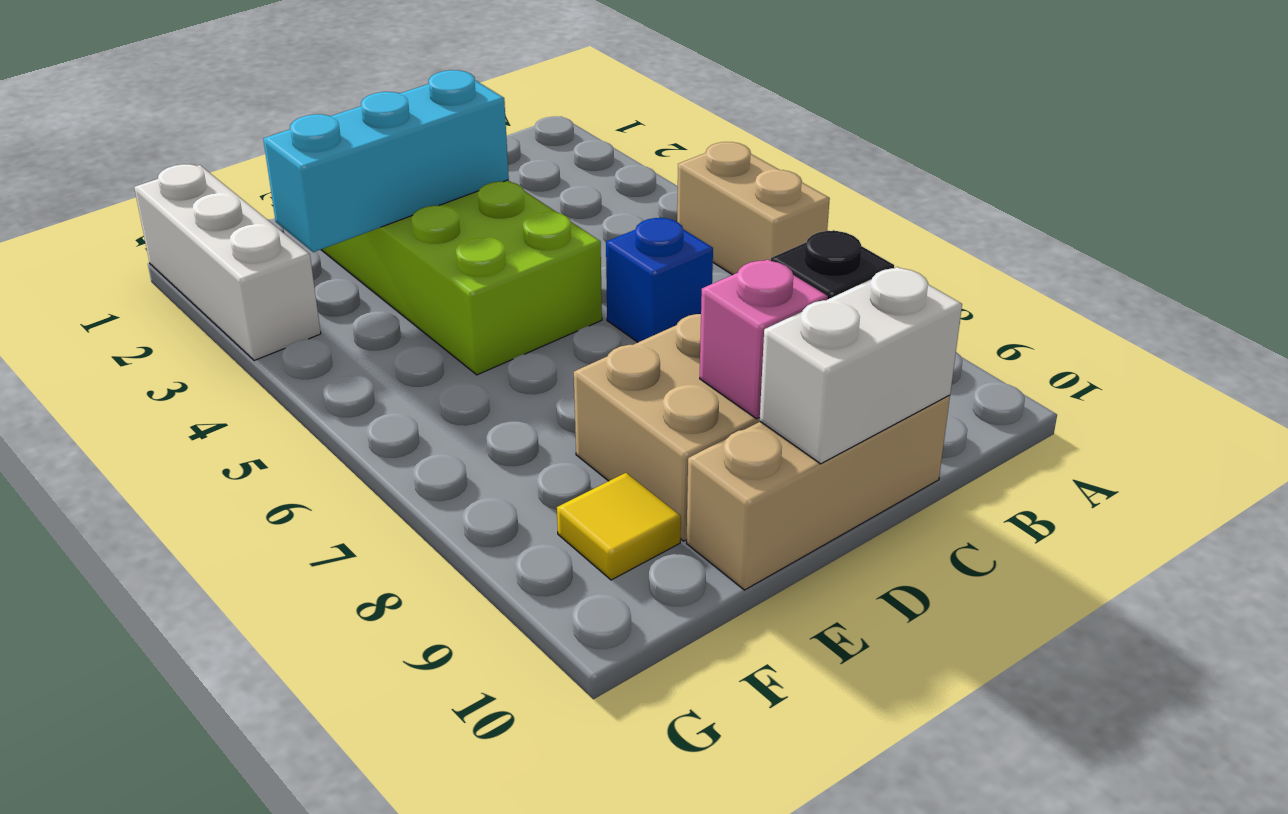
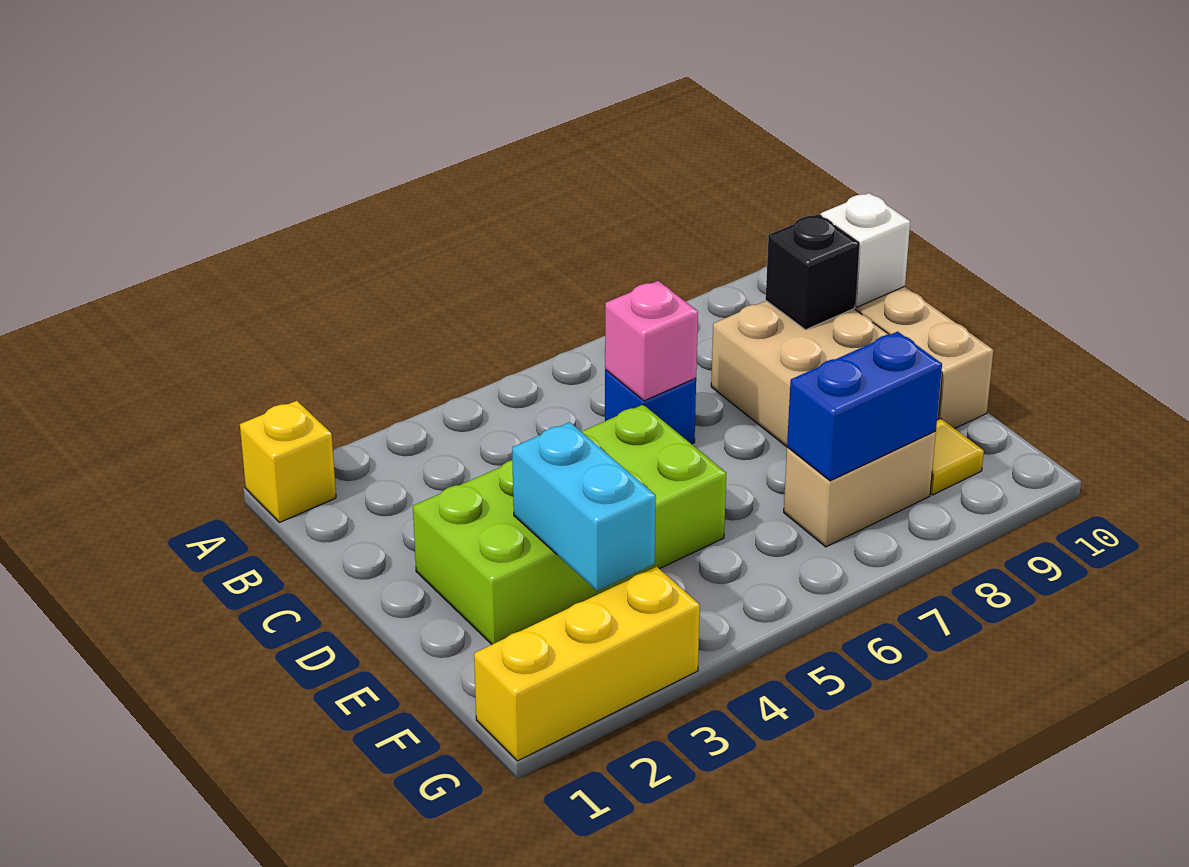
none -> yellow 1x1 brick [240,401,336,522]
tan 1x2 brick [677,142,830,275] -> tan 1x2 brick moved to [784,431,936,547]
white 1x2 brick [760,267,962,464] -> white 1x1 brick [820,193,910,307]
cyan 1x3 brick [263,70,509,252] -> cyan 1x2 brick [512,422,656,591]
pink 1x1 brick [700,259,828,419] -> pink 1x1 brick moved to [605,281,698,401]
none -> blue 1x2 brick [787,331,942,481]
white 1x3 brick [134,164,321,361] -> yellow 1x3 brick [474,567,700,761]

